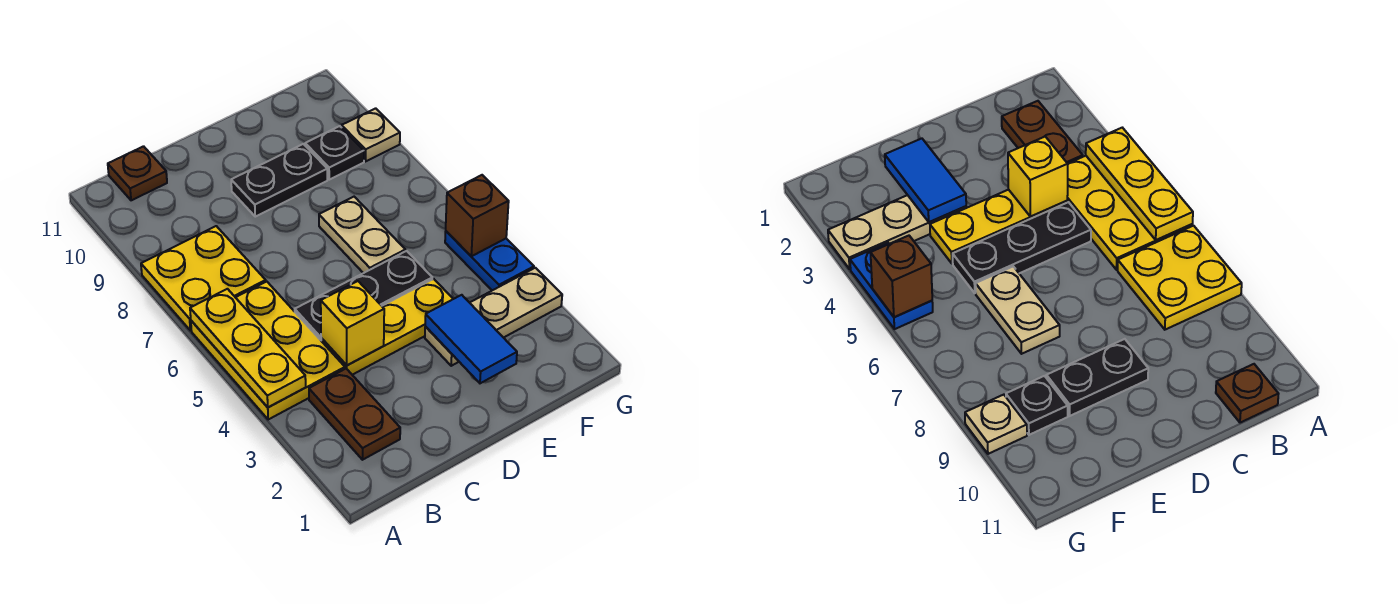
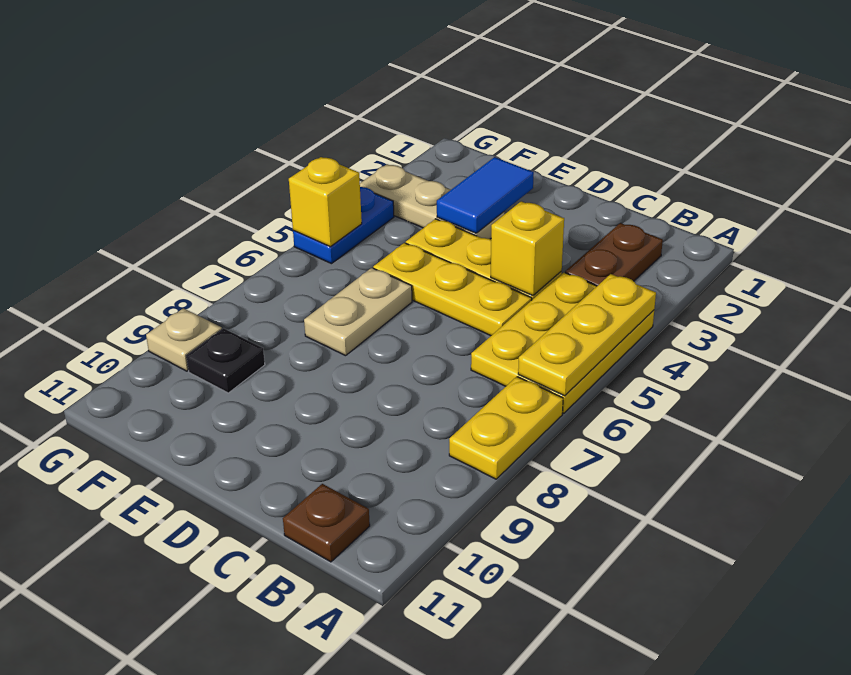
yellow 2x2 plate [141,226,266,331] -> yellow 1x2 plate [449,377,563,479]
black 1x3 plate [295,251,432,340] -> yellow 1x3 plate [373,243,532,336]
black 1x2 plate [231,144,327,217] -> none
brown 1x1 brick [446,175,509,256] -> yellow 1x1 brick [289,157,362,247]

